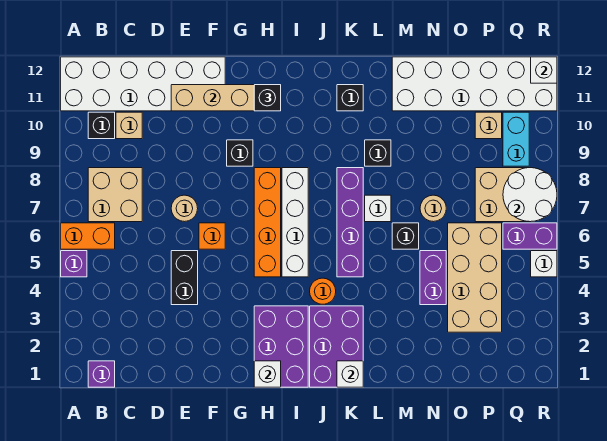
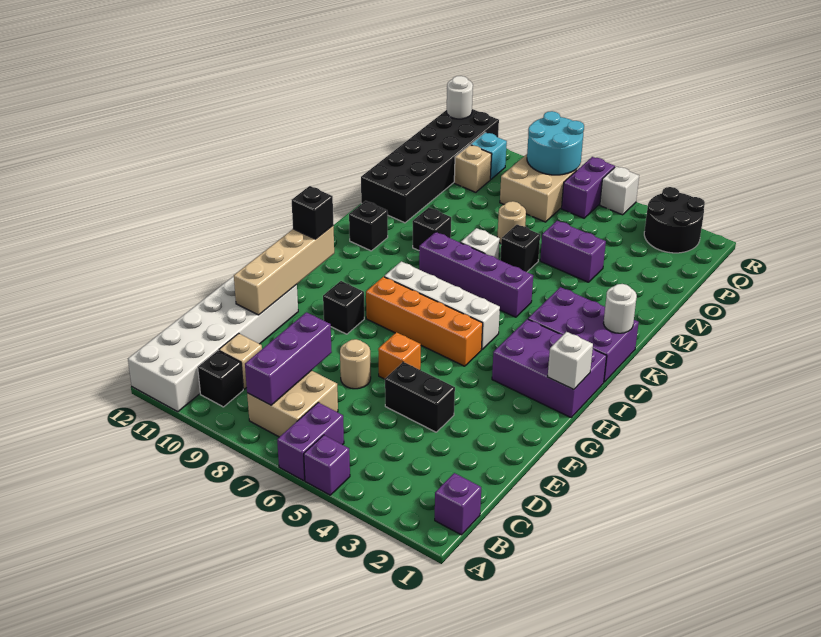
orange 1x2 brick [61,223,115,249] -> purple 1x2 brick [277,402,344,481]
none -> purple 1x3 brick [245,312,332,405]
orange 1x1 round brick [310,278,336,304] -> none
white 1x1 brick [337,361,363,387] -> white 1x1 round brick [603,284,637,333]
white 2x6 brick [392,57,557,111] -> black 2x6 brick [361,109,499,223]
tan 2x4 brick [448,223,502,332] -> none
none -> black 2x2 round brick [644,187,705,253]
white 2x2 round brick [503,168,557,222] -> cyan 2x2 round brick [527,111,584,175]
cyan 1x2 brick [503,112,529,166] -> cyan 1x1 brick [471,132,507,179]
white 1x1 brick [531,57,557,83] -> white 1x1 round brick [447,76,473,119]

